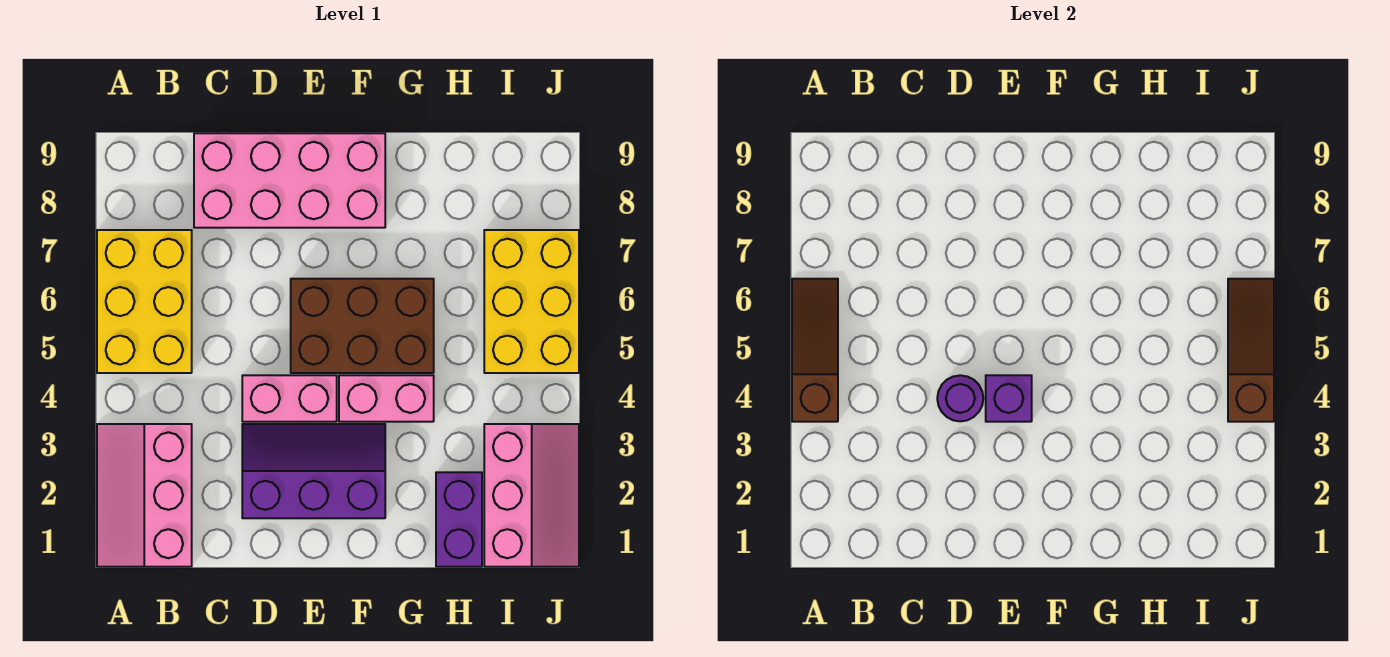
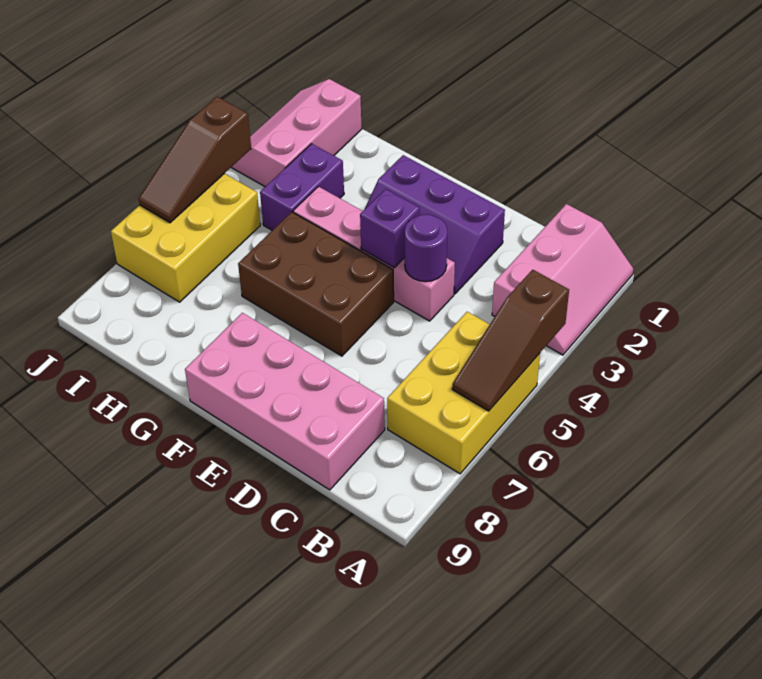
purple 1x2 brick [436,472,482,567] -> purple 1x2 brick moved to [260,144,344,230]

